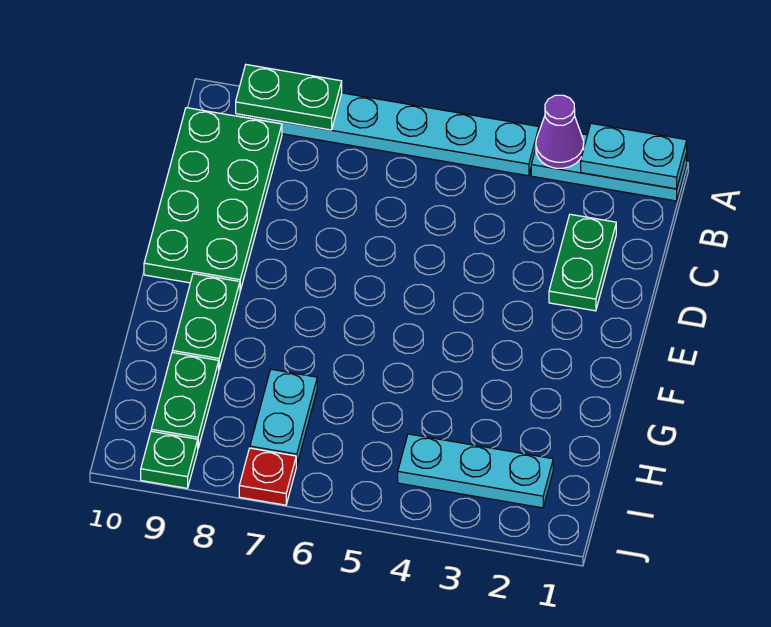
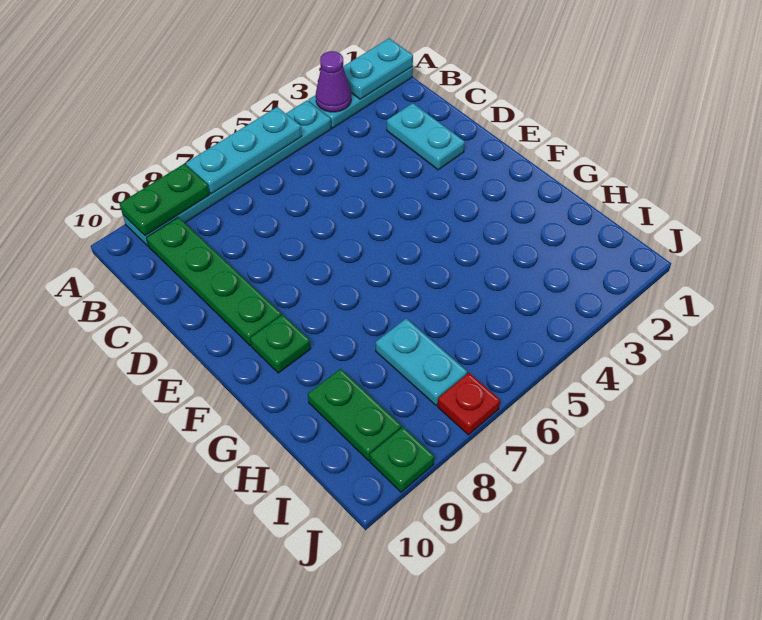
green 2x4 plate [144,108,282,291] -> green 1x4 plate [146,217,281,346]
green 1x2 plate [549,214,616,311] -> cyan 1x2 plate [387,103,465,170]
green 1x2 plate [172,274,240,369] -> green 1x1 plate [250,315,311,373]
cyan 1x3 plate [398,434,553,508] -> cyan 1x3 plate moved to [186,107,302,194]

